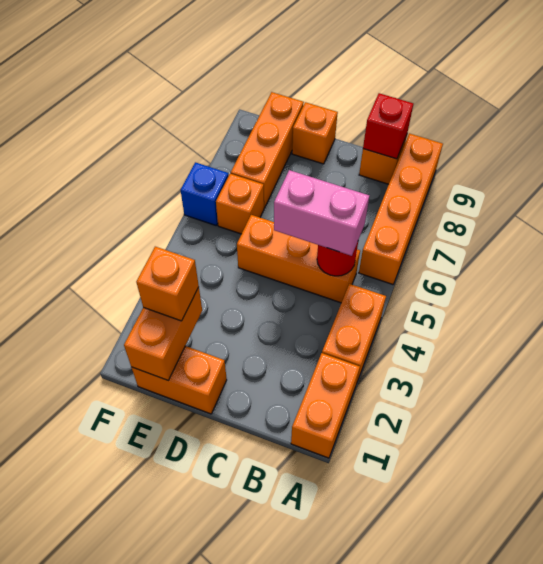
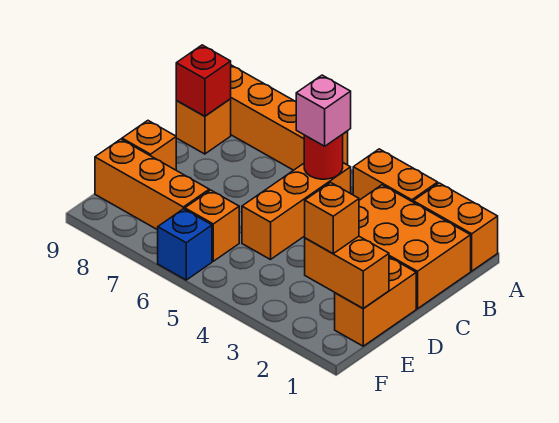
none -> orange 2x3 brick [359,185,471,309]
pink 1x2 brick [274,170,369,256] -> pink 1x1 brick [296,75,351,146]

